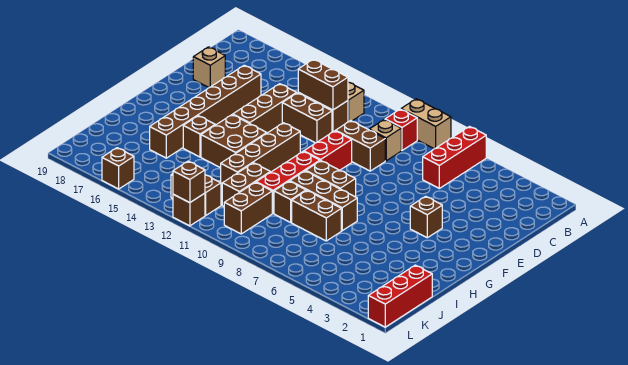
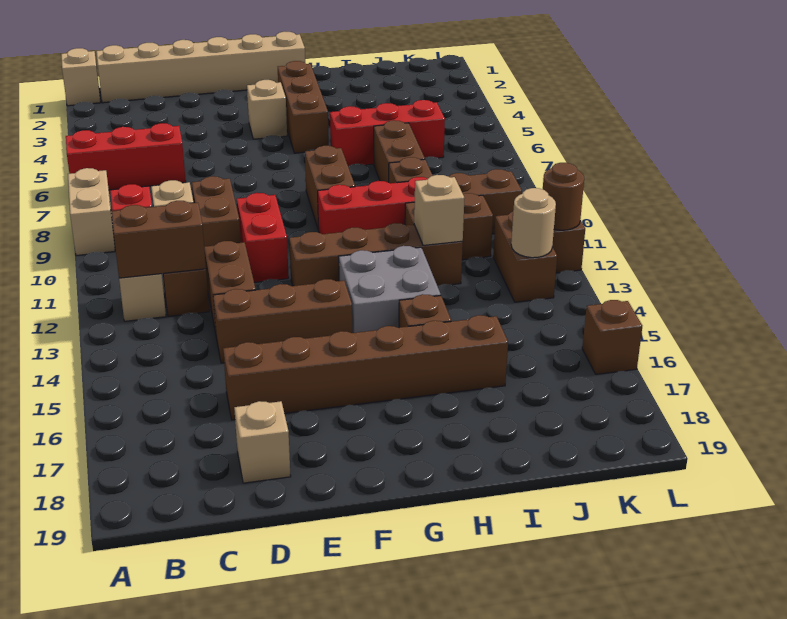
none -> tan 1x1 brick [61,48,100,106]
none -> tan 1x6 brick [96,31,305,103]
brown 1x2 brick [298,59,348,110] -> brown 1x2 brick turned to [111,201,206,278]
red 1x2 brick [304,131,352,170] -> red 1x2 brick turned to [237,193,289,282]
brown 1x1 brick [410,196,442,238] -> tan 1x1 brick [247,80,287,139]
brown 2x2 brick [201,115,267,168] -> grey 2x2 brick [339,246,441,333]
brown 1x3 brick [290,171,357,231] -> brown 1x3 brick moved to [278,61,329,153]
none -> tan 1x1 brick [414,175,465,245]
red 1x3 brick [368,265,432,327] -> red 1x3 brick moved to [330,100,445,166]
none -> tan 1x1 round brick [511,188,556,258]
brown 1x1 brick [173,161,205,203] -> brown 1x1 round brick [543,163,584,230]

